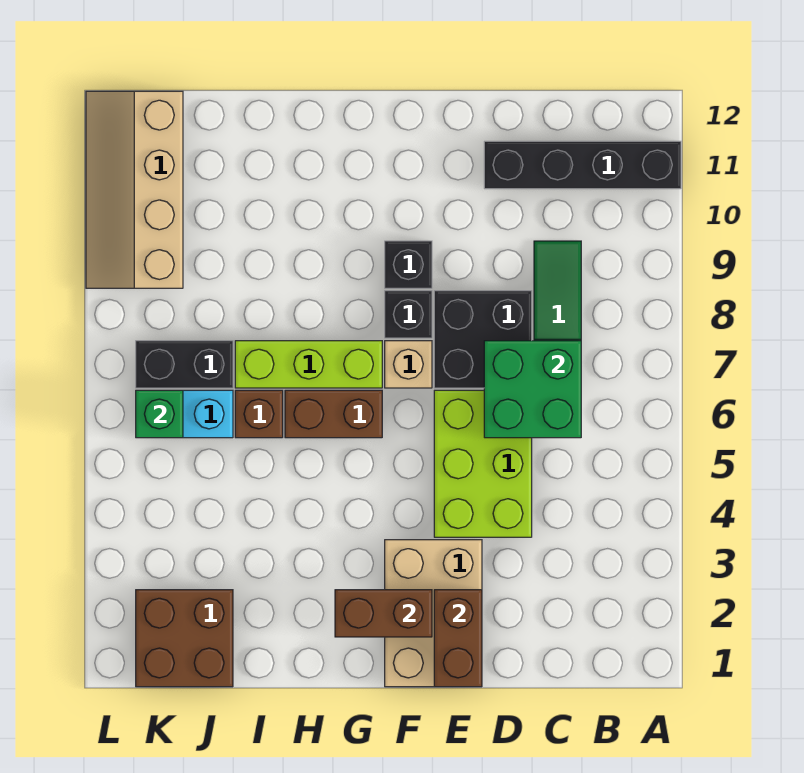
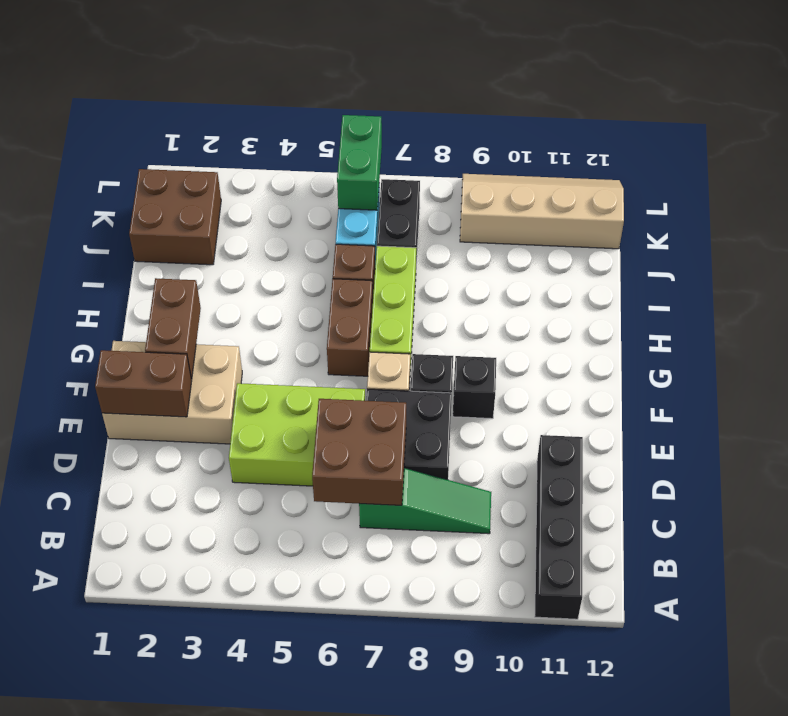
green 2x2 brick [484,341,581,438] -> brown 2x2 brick [312,399,406,505]
green 1x1 brick [136,390,183,438] -> green 1x2 brick [337,115,382,210]

